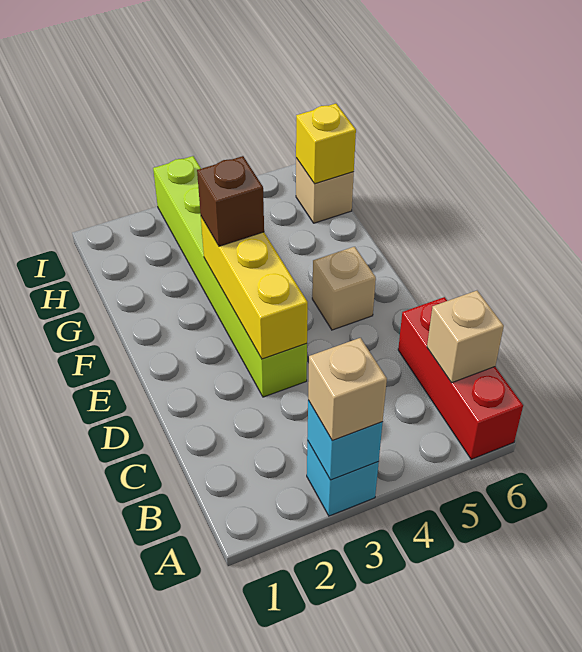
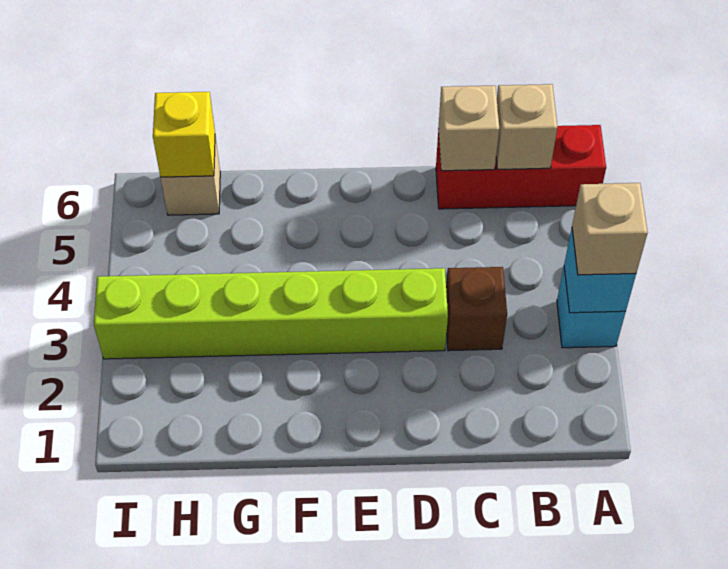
yellow 1x3 brick [201,217,308,359] -> none
tan 1x1 brick [312,247,376,330] -> tan 1x1 brick moved to [438,86,499,171]
brown 1x1 brick [197,156,264,246] -> brown 1x1 brick moved to [446,267,507,351]

